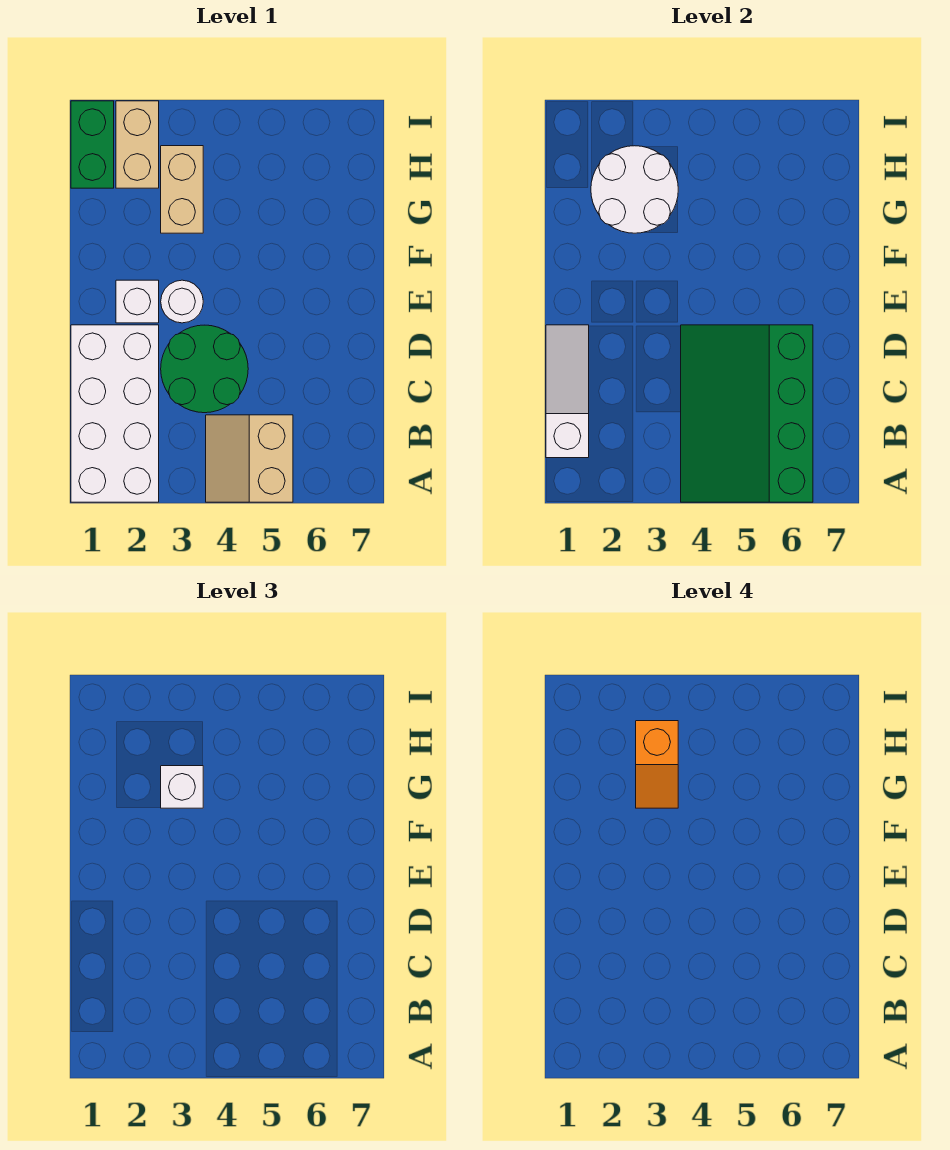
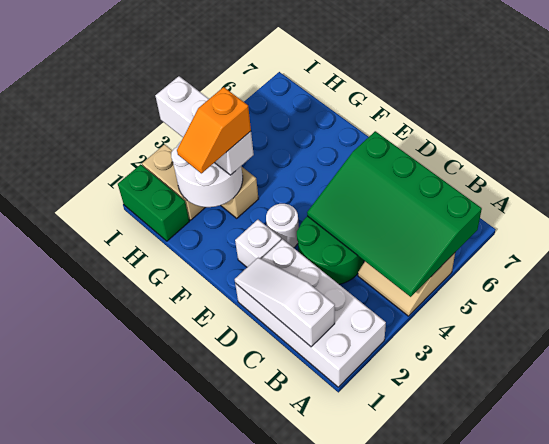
white 1x1 brick [161,766,203,808] -> white 1x3 brick [155,76,254,175]
orange 1x2 slope [636,721,678,808] -> orange 1x2 slope turned to [177,87,251,173]

